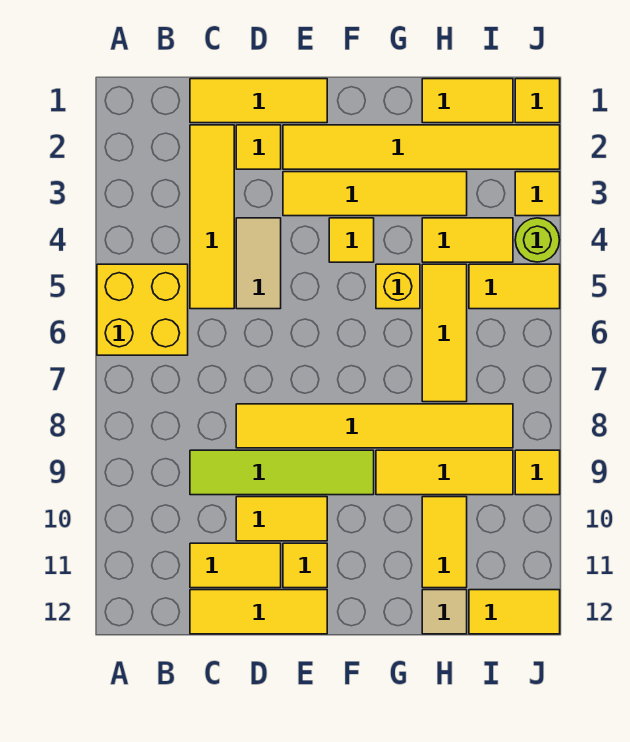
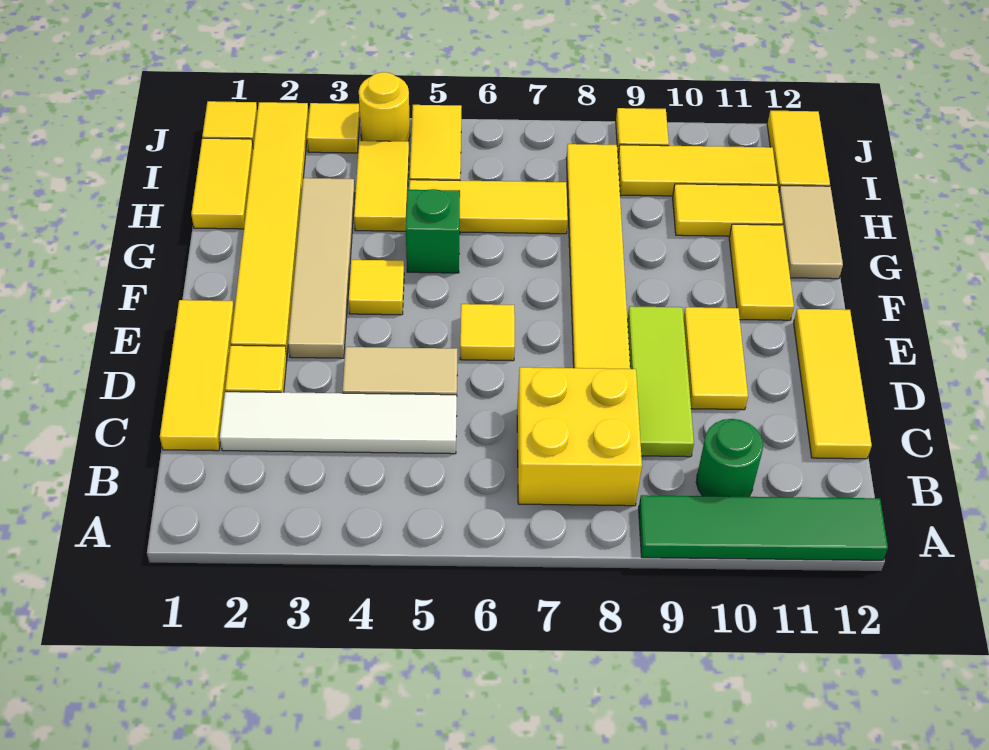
yellow 2x2 brick [97,264,188,355] -> yellow 2x2 brick moved to [517,367,642,506]
none -> green 1x4 tile [639,495,888,560]
none -> green 1x1 round brick [696,419,763,497]
yellow 1x4 tile [190,125,234,309] -> white 1x4 tile [220,392,457,454]
lime 1x4 tile [190,450,374,495] -> lime 1x3 tile [627,306,694,457]
yellow 1x2 tile [190,543,281,588] -> yellow 1x2 tile moved to [729,224,794,320]
yellow 1x4 tile [283,172,467,216] -> tan 1x4 tile [288,178,355,358]
yellow 1x1 tile [283,543,327,588] -> yellow 1x1 tile moved to [460,304,515,361]
yellow 1x1 brick [376,264,420,309] -> green 1x1 brick [406,189,460,273]
yellow 1x3 tile [376,450,513,495] -> yellow 1x3 tile turned to [618,145,778,196]
tan 1x1 tile [422,590,467,634] -> tan 1x2 tile [779,185,843,279]
lime 1x1 round brick [515,218,559,262] -> yellow 1x1 round brick [359,72,410,141]

